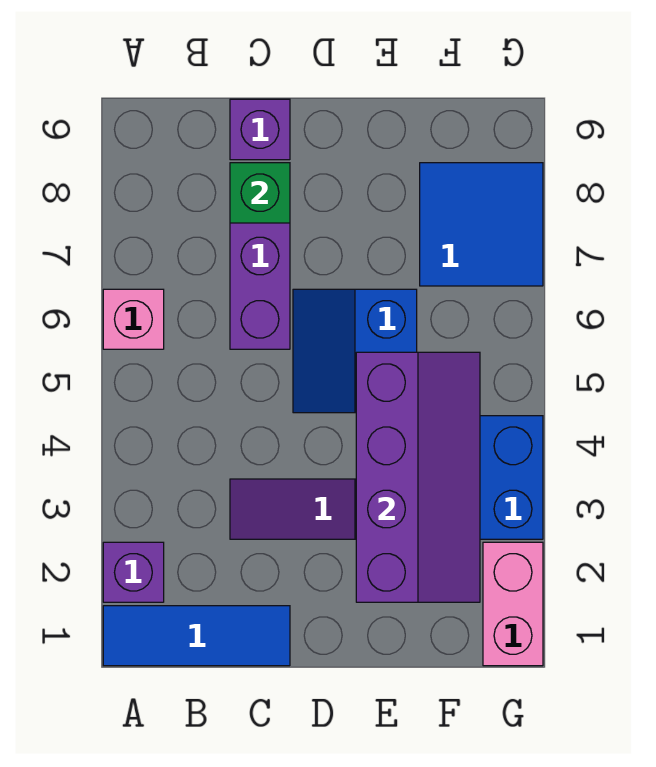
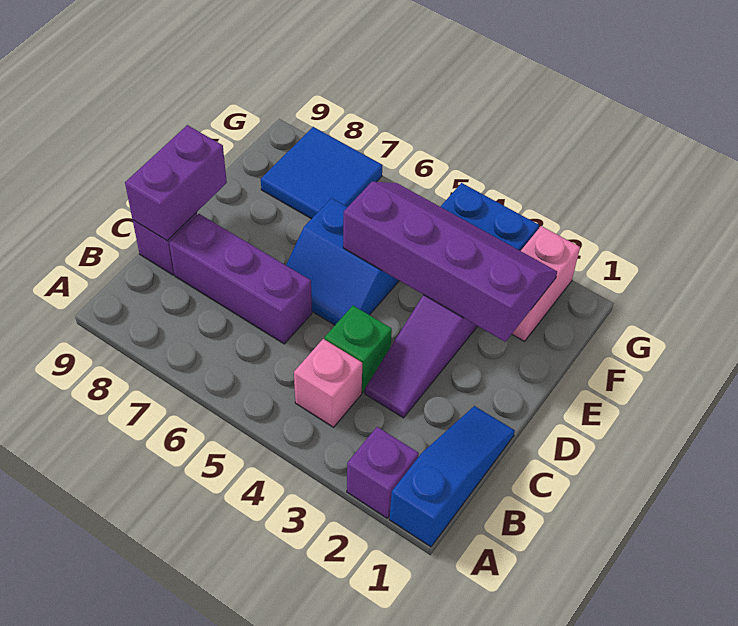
blue 1x3 tile [103,606,290,666] -> blue 1x3 slope [389,406,515,547]
pink 1x1 brick [103,289,164,349] -> pink 1x1 brick moved to [294,339,362,427]
green 1x1 brick [230,163,290,223] -> green 1x1 brick moved to [325,306,392,393]
none -> purple 1x2 brick [125,125,227,241]
pink 1x2 brick [483,542,543,666] -> pink 1x2 brick turned to [512,226,580,341]

